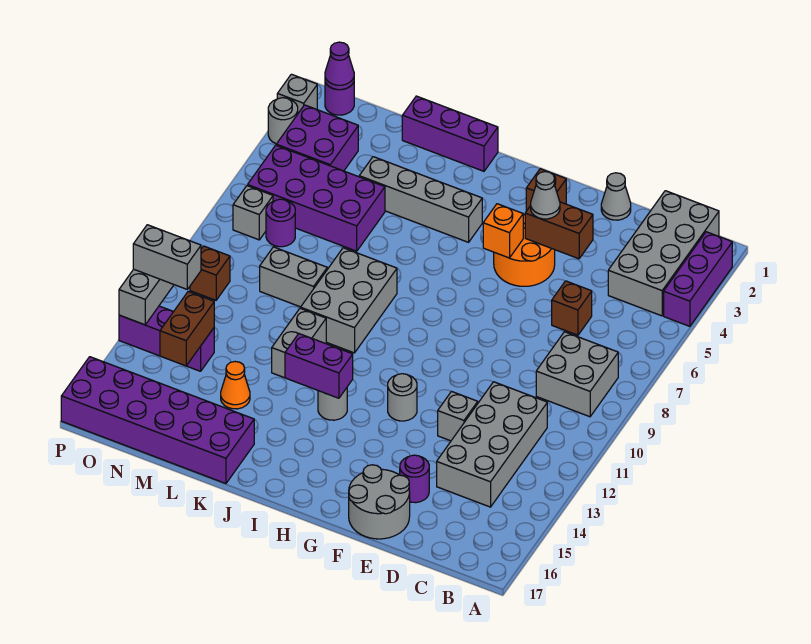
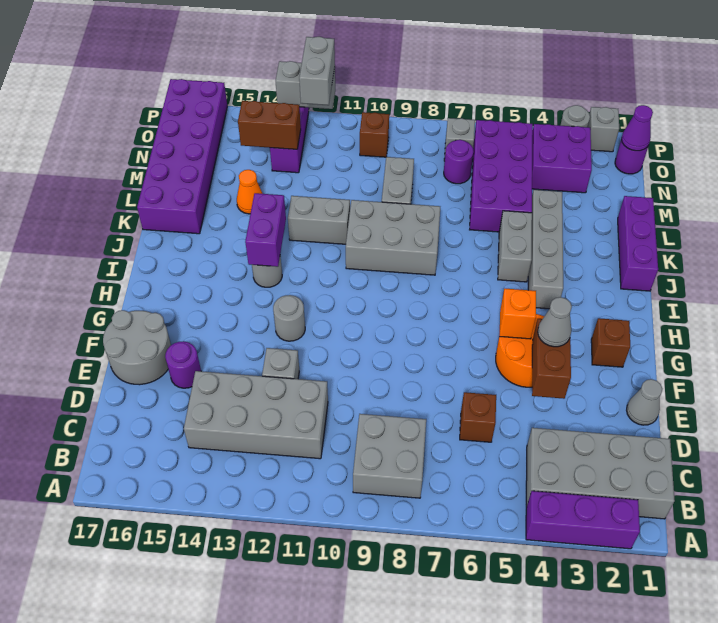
none -> grey 1x2 brick [498,211,532,282]

